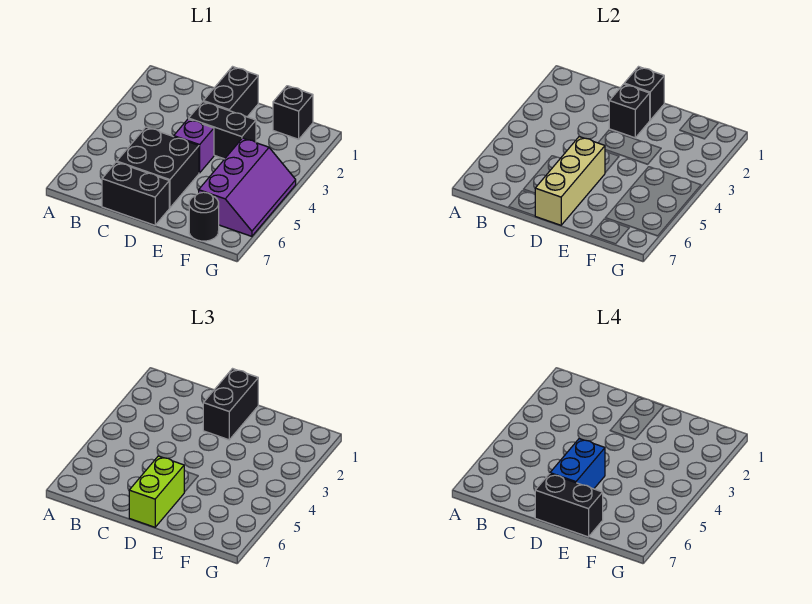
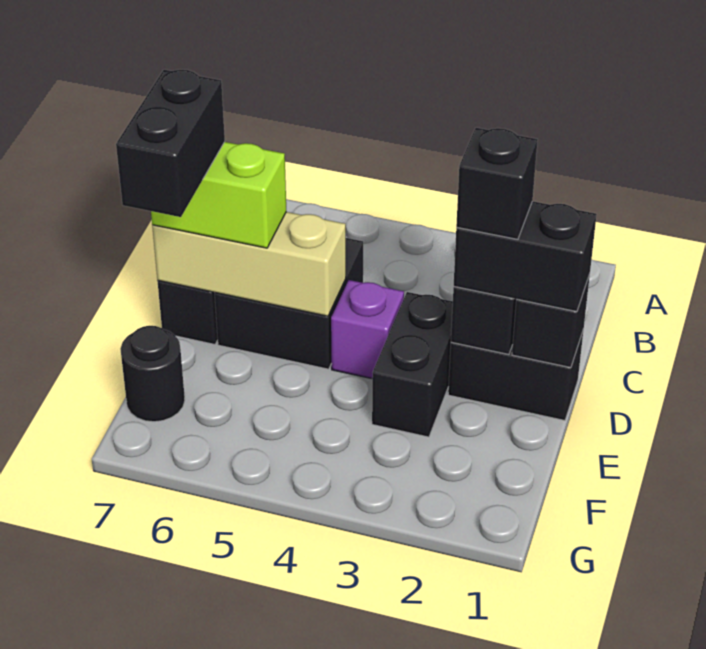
blue 1x2 brick [550,439,605,489] -> none
black 1x1 brick [273,86,313,139] -> black 1x1 brick moved to [456,128,538,239]
purple 2x3 slope [199,138,296,236] -> none

